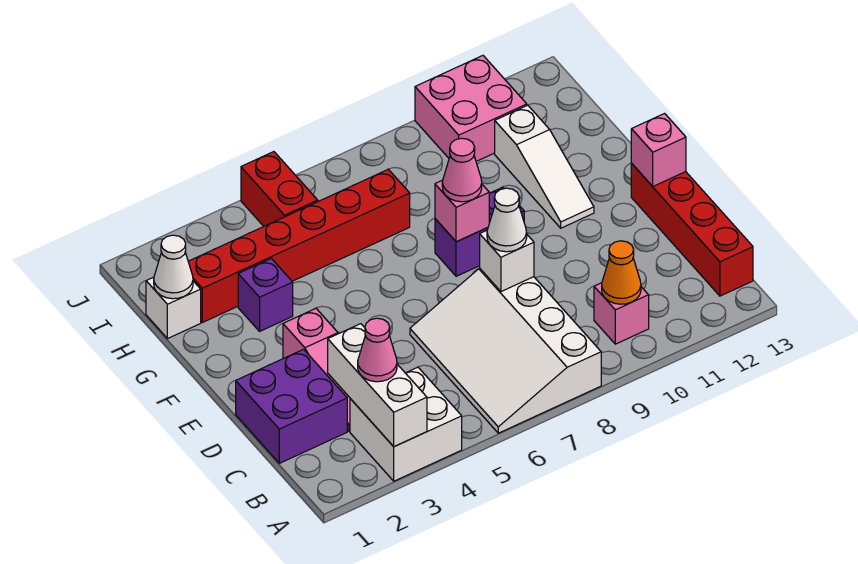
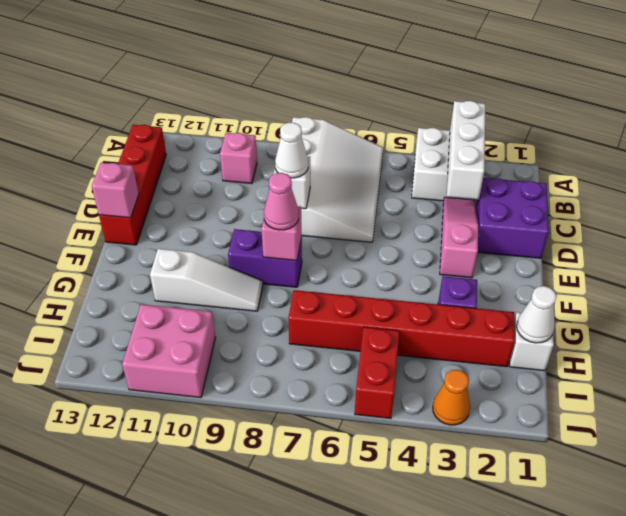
pink 1x1 cone [358,318,397,382] -> none
orange 1x1 cone [602,241,641,304] -> orange 1x1 cone moved to [433,370,470,425]
white 1x3 slope [495,105,594,228] -> white 1x3 slope turned to [150,249,263,311]

